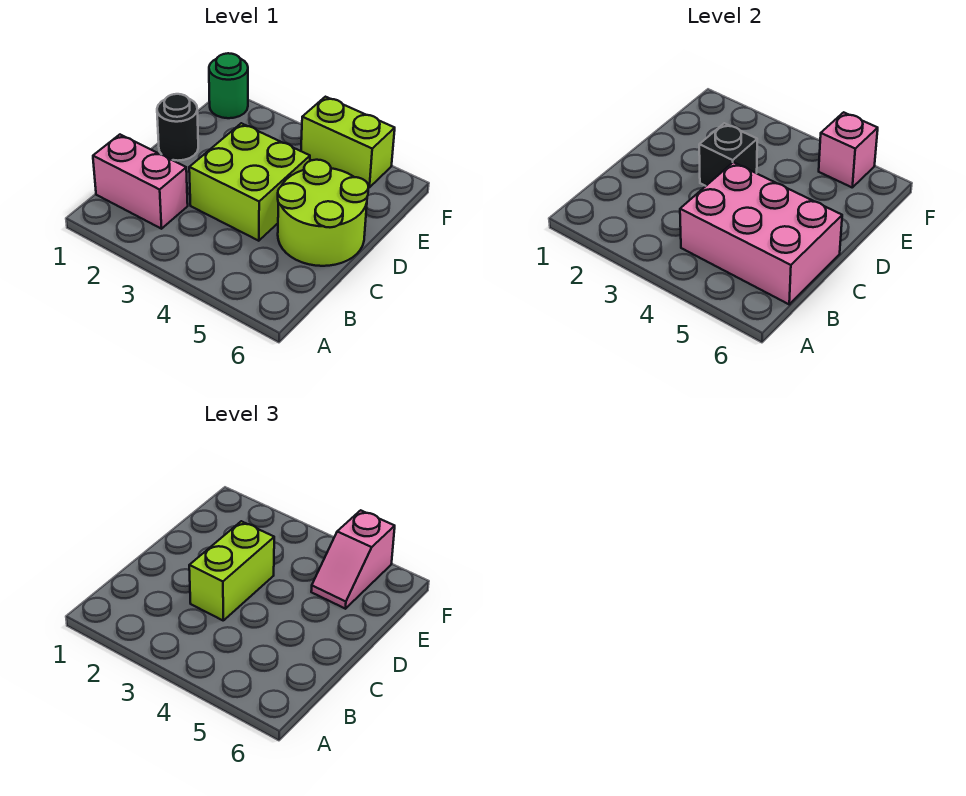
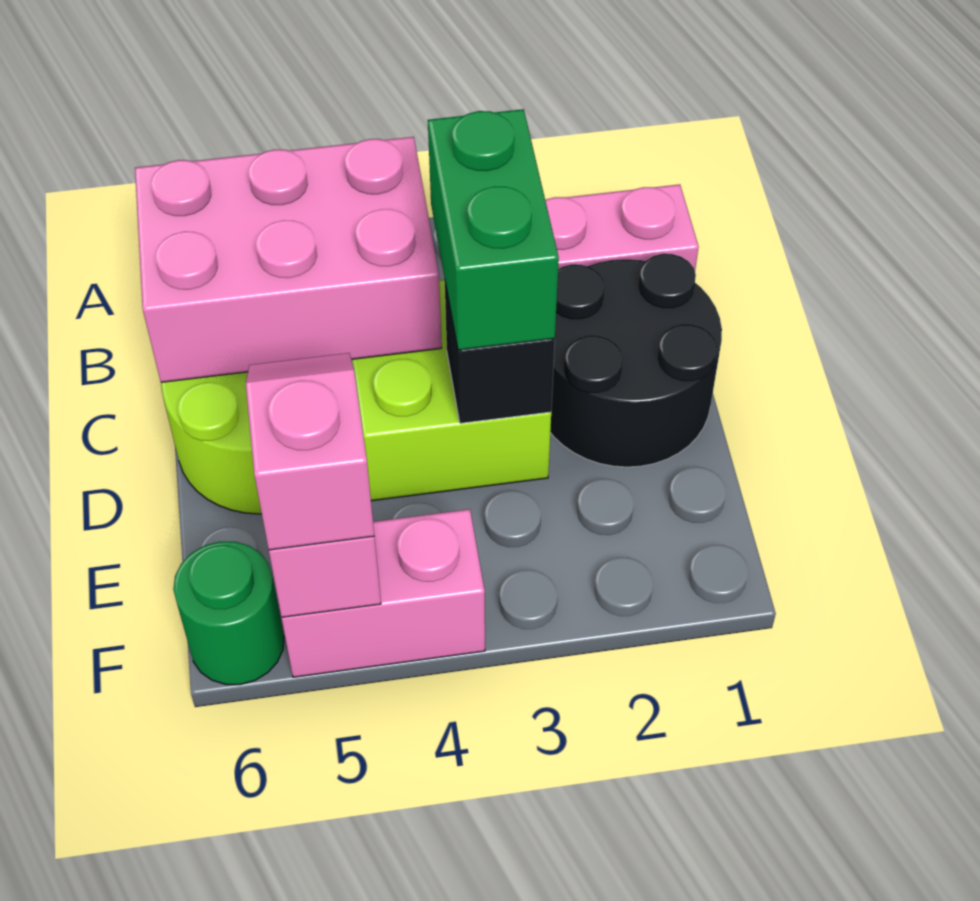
lime 1x2 brick [189,521,274,620] -> green 1x2 brick [428,109,559,350]
black 1x1 round brick [157,94,198,161] -> black 2x2 round brick [550,254,722,467]
green 1x1 round brick [209,53,248,118] -> green 1x1 round brick moved to [173,542,284,685]
lime 1x2 brick [301,97,395,187] -> pink 1x2 brick [282,509,485,677]

